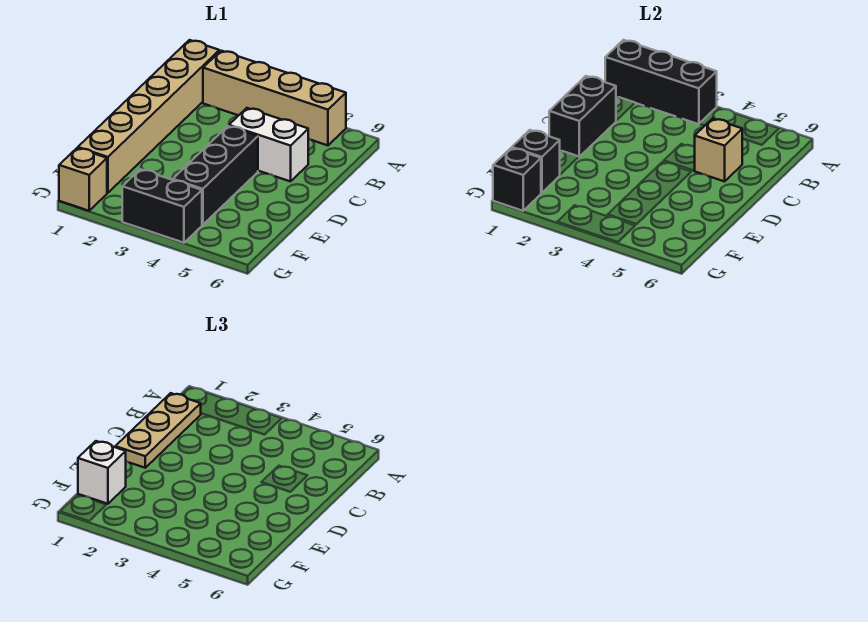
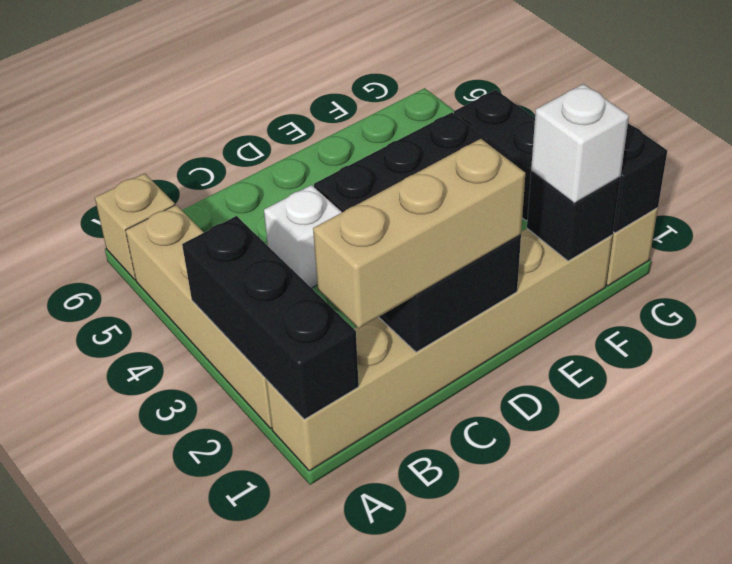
tan 1x3 plate [115,393,201,468] -> tan 1x3 brick [313,139,525,328]
white 1x2 brick [229,108,308,181] -> white 1x1 brick [264,185,342,288]
tan 1x1 brick [695,119,742,181] -> tan 1x1 brick moved to [95,173,175,280]

